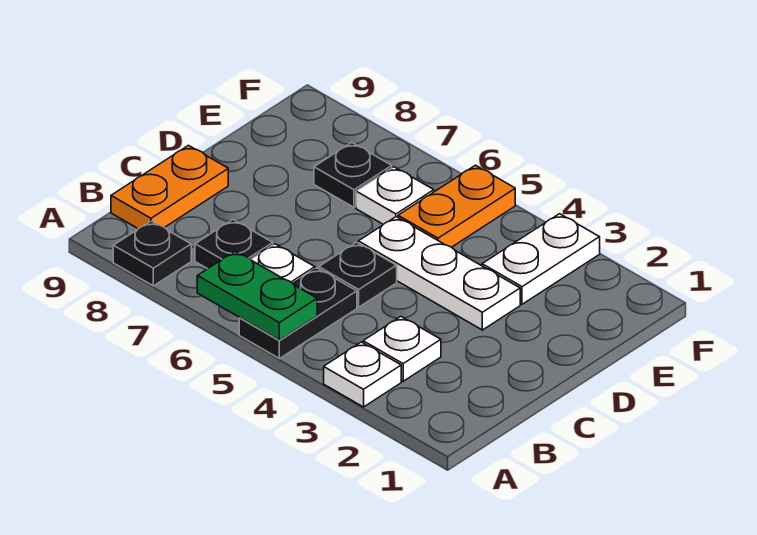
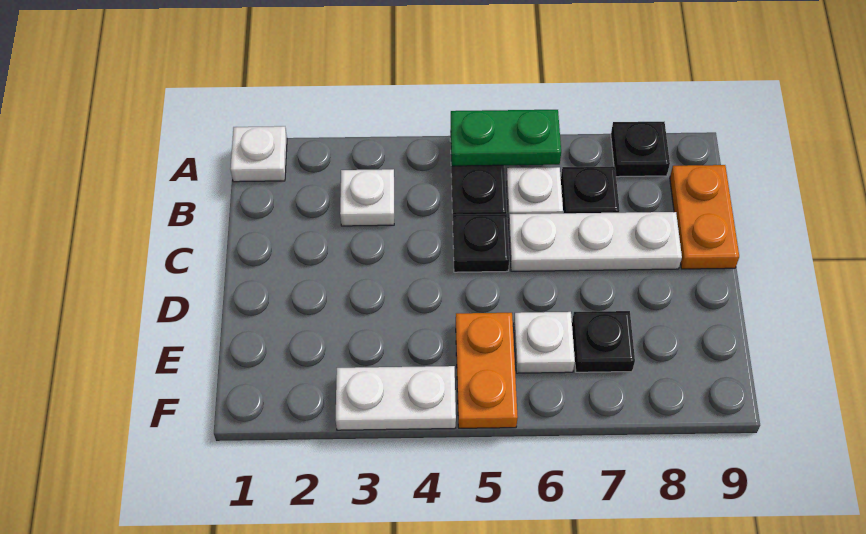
white 1x1 plate [324,342,401,407] -> white 1x1 plate moved to [230,126,287,182]
white 1x3 plate [358,217,520,330] -> white 1x3 plate moved to [509,212,682,271]
white 1x2 plate [482,214,600,304] -> white 1x2 plate turned to [335,366,456,430]

